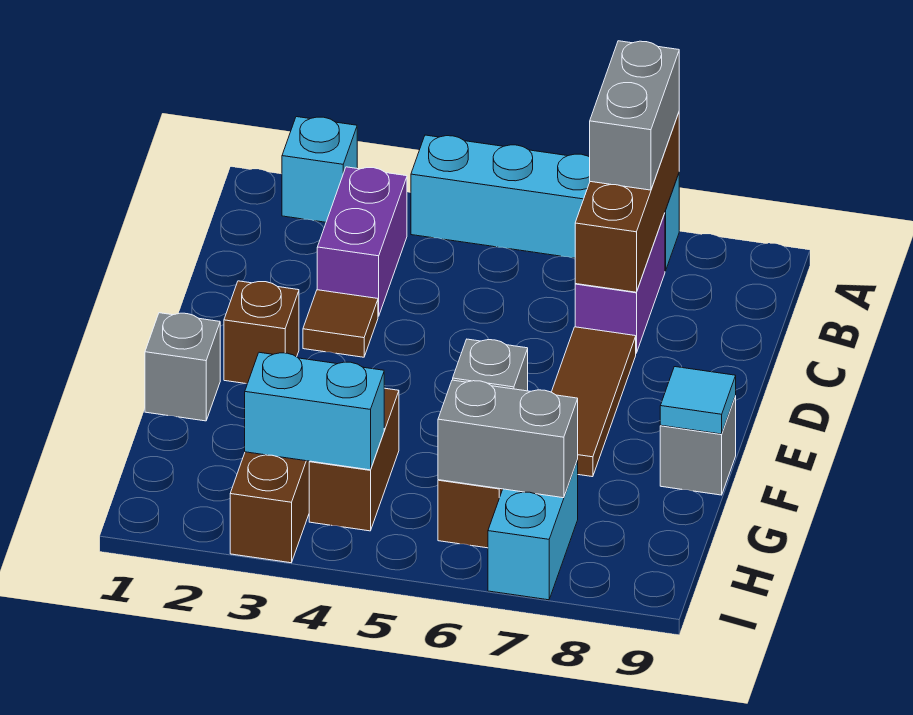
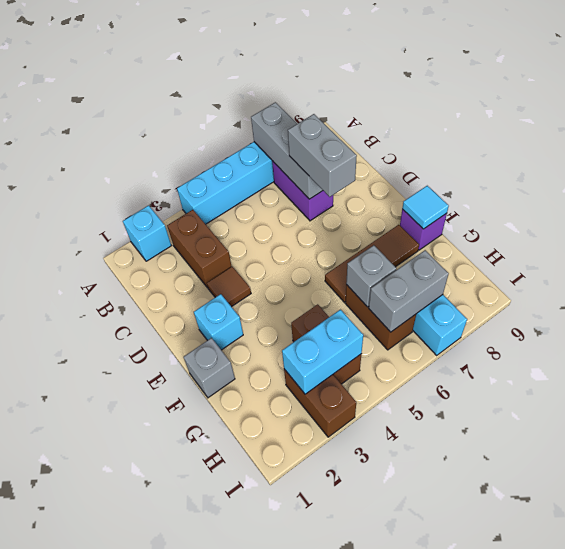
brown 1x3 brick [575,113,679,292] -> grey 1x3 brick [251,102,323,199]
grey 1x2 brick [590,41,679,190] -> grey 1x2 brick moved to [288,114,357,197]
purple 1x2 brick [317,167,407,316] -> brown 1x2 brick [167,210,232,288]
brown 1x3 tile [552,327,636,477] -> brown 1x3 tile turned to [325,225,419,302]
brown 1x1 brick [224,281,299,384] -> cyan 1x1 brick [194,294,243,350]
grey 1x1 brick [660,396,736,495] -> purple 1x1 brick [400,209,447,250]

